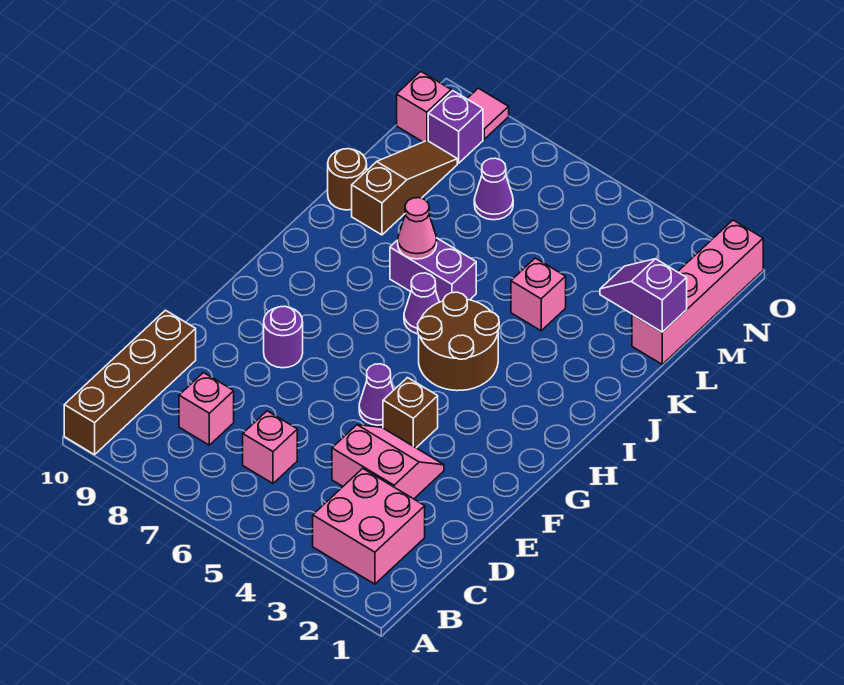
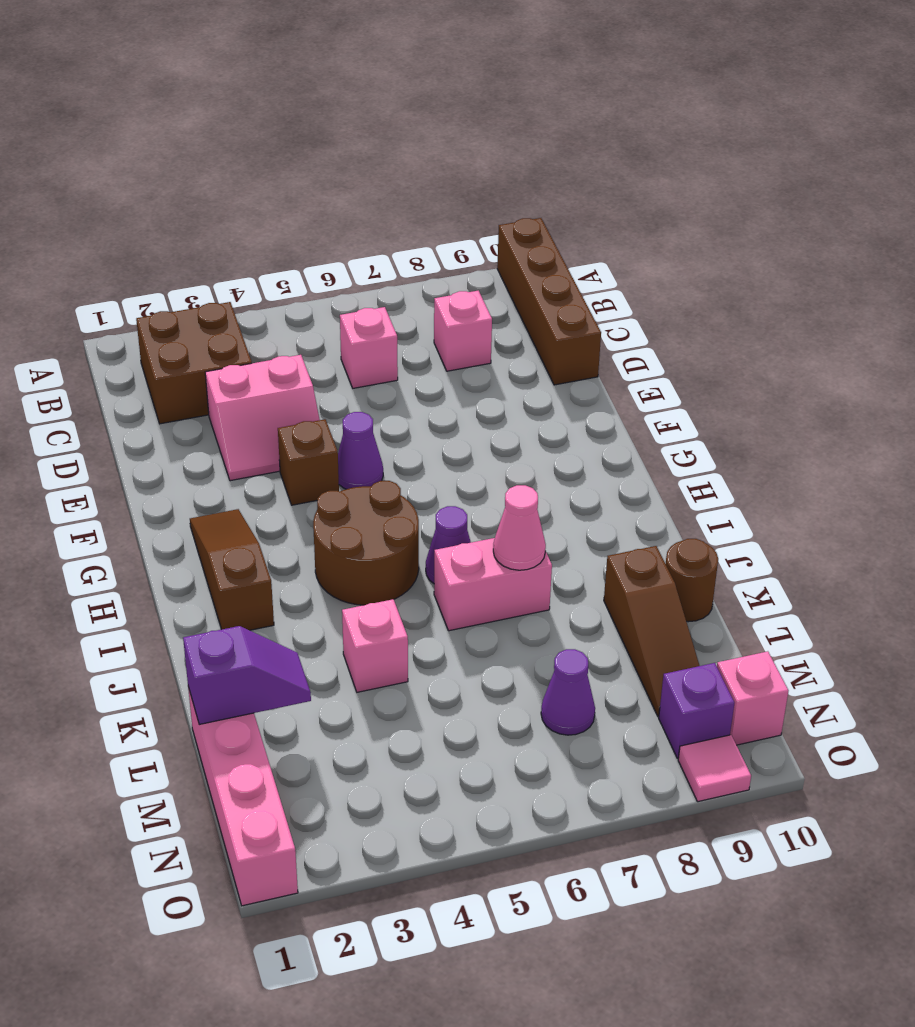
pink 2x2 brick [313,468,425,584] -> brown 2x2 brick [136,302,252,424]
purple 1x1 round brick [264,306,303,368] -> none
none -> brown 1x3 slope [190,509,274,630]
purple 1x2 brick [390,238,476,302] -> pink 1x2 brick [434,538,552,631]

